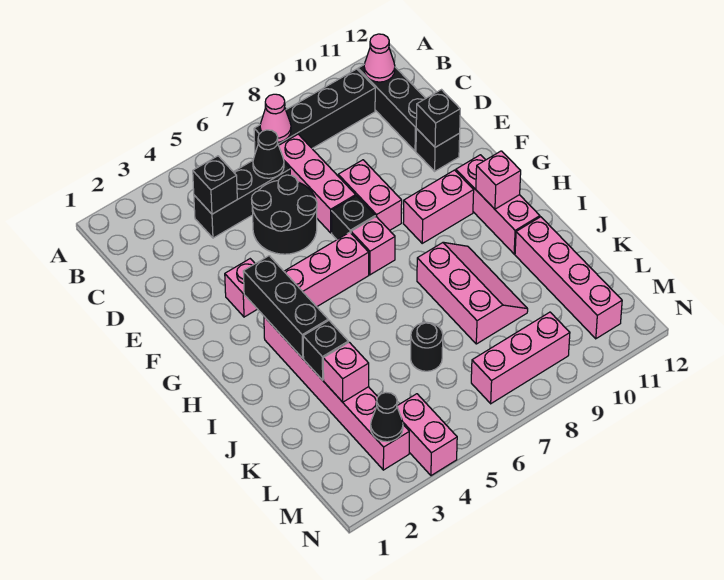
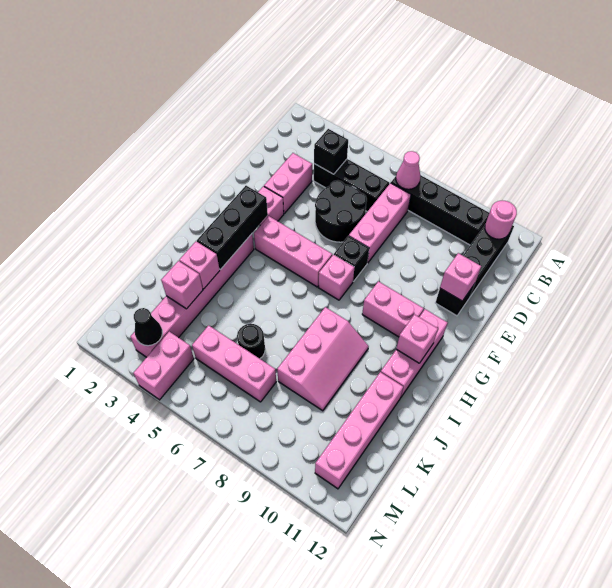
pink 1x1 cone [364,34,395,82] -> pink 1x1 round brick [485,200,517,239]
black 1x1 cone [253,130,284,178] -> none
pink 1x2 brick [338,160,402,230] -> pink 1x2 brick moved to [264,153,312,213]
black 1x1 brick [416,90,460,147] -> pink 1x1 brick [440,253,481,301]
black 1x1 brick [303,321,348,380] -> pink 1x1 brick [179,241,220,289]
pink 1x3 brick [471,312,570,404] -> pink 1x3 brick moved to [192,325,276,402]

